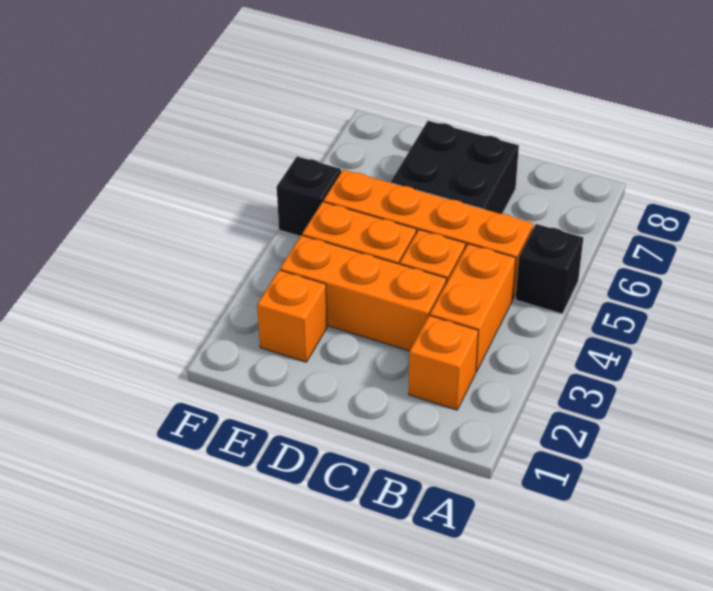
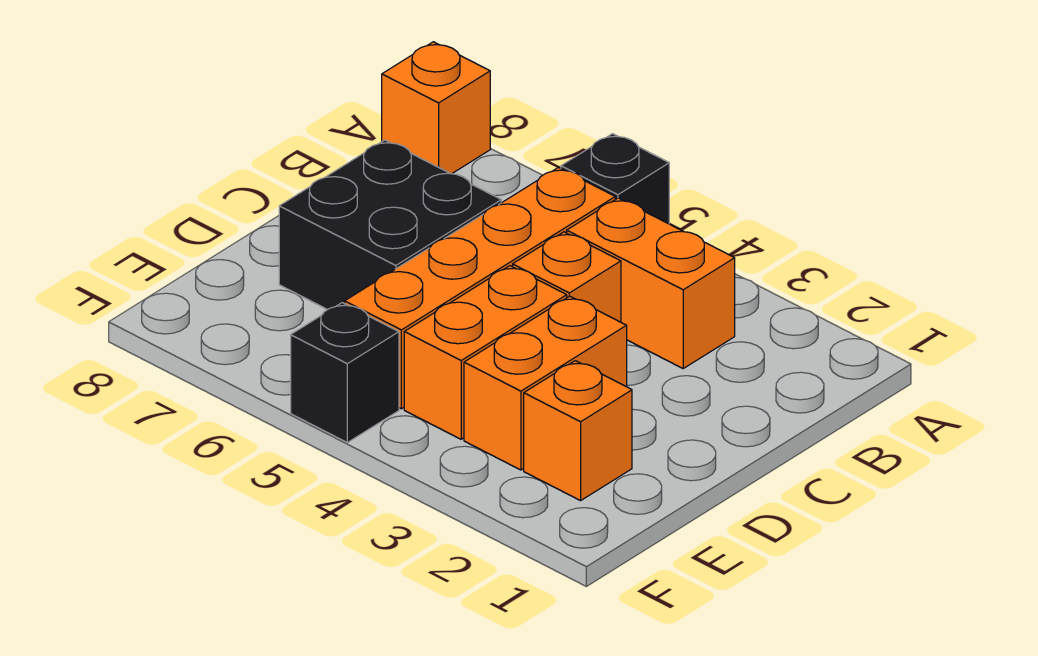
orange 1x1 brick [409,315,478,410] -> orange 1x1 brick moved to [382,42,490,174]
orange 1x3 brick [280,235,447,351] -> orange 1x2 brick [464,296,627,470]

